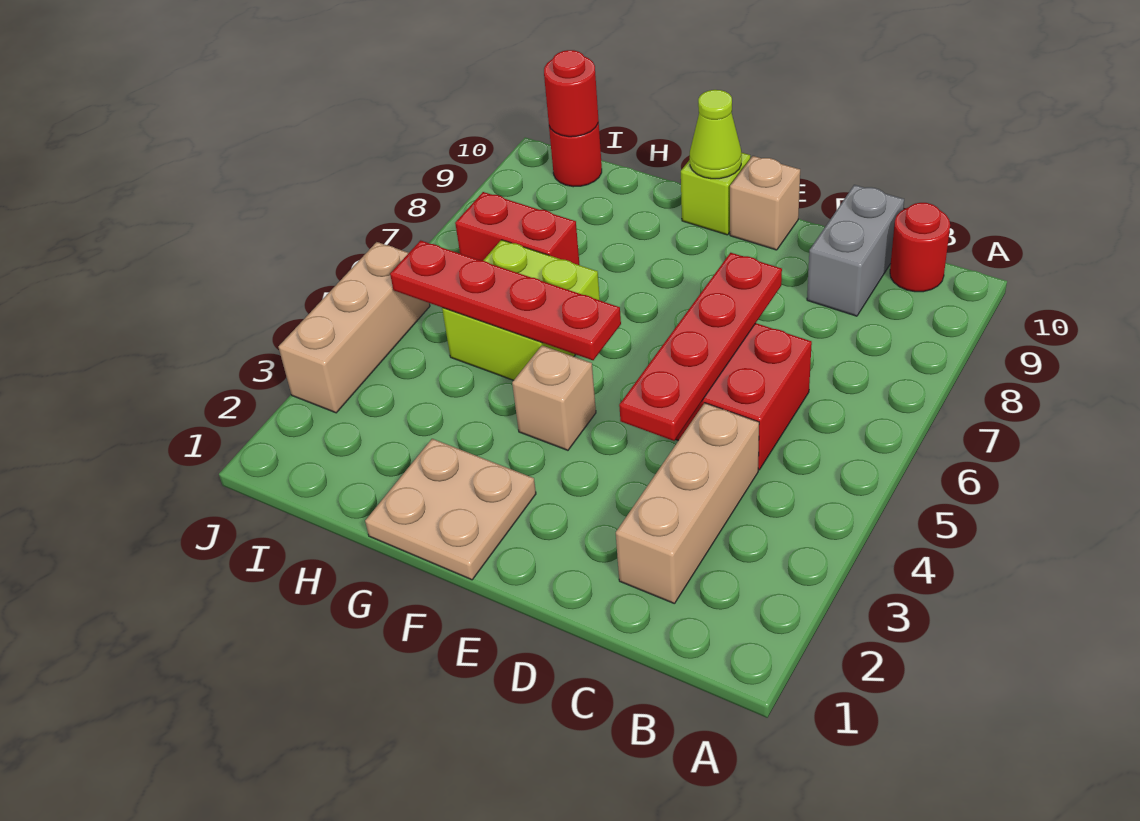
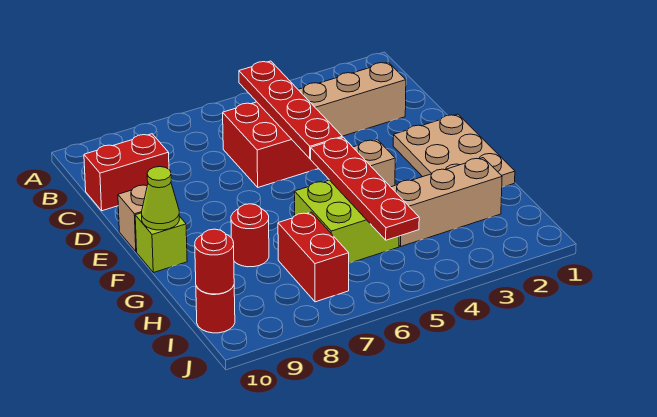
red 1x1 round brick [890,203,950,292] -> red 1x1 round brick moved to [231,204,269,267]
grey 1x2 brick [807,185,904,316] -> red 1x2 brick [84,134,169,211]
red 1x4 plate [619,253,782,441] -> red 1x4 plate turned to [239,61,342,159]
tan 2x2 plate [365,439,536,580] -> tan 2x3 plate [393,114,515,187]
tan 1x3 brick [279,242,430,413] -> tan 1x3 brick moved to [391,158,502,246]

